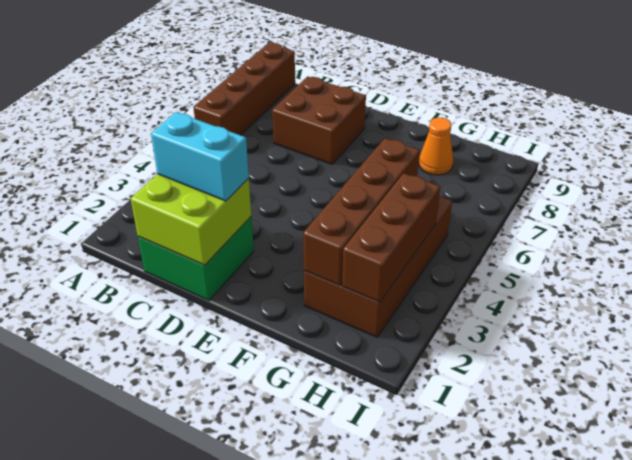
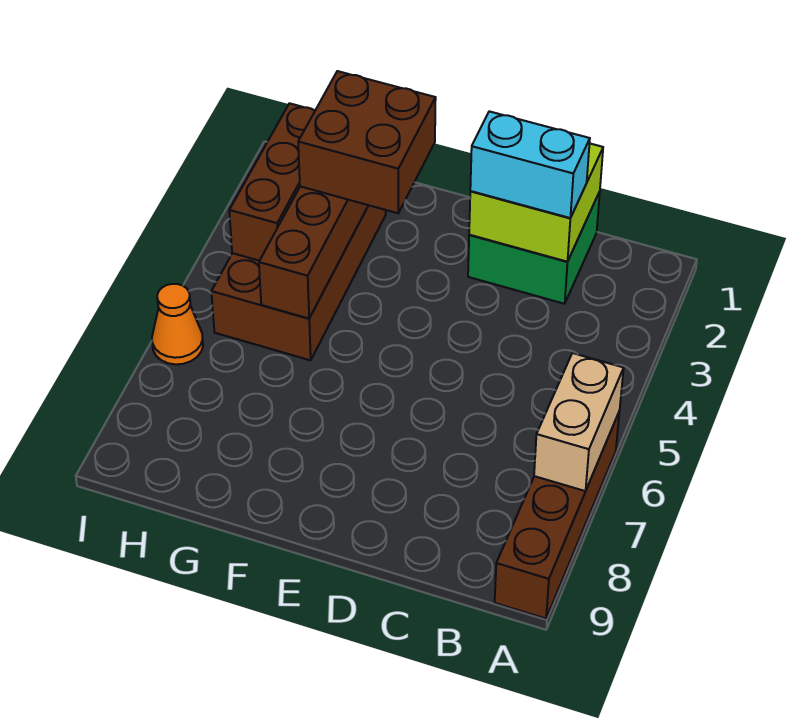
none -> tan 1x2 brick [534,353,624,491]
brown 2x2 brick [272,76,366,164] -> brown 2x2 brick moved to [298,71,436,213]
orange 1x1 cone [419,117,453,175] -> orange 1x1 cone moved to [152,284,203,364]

